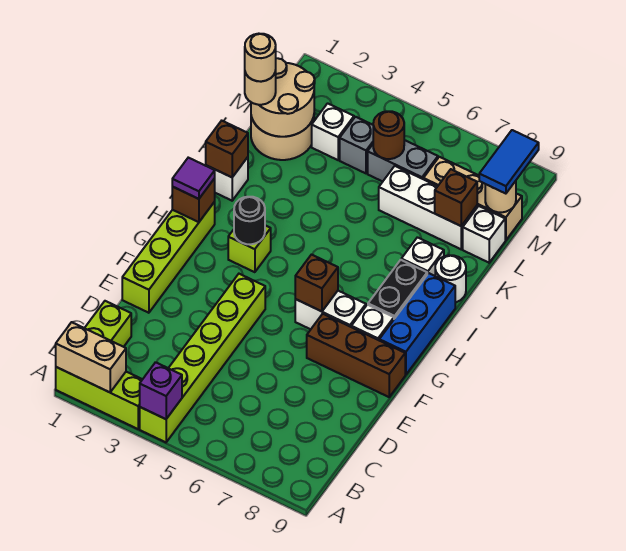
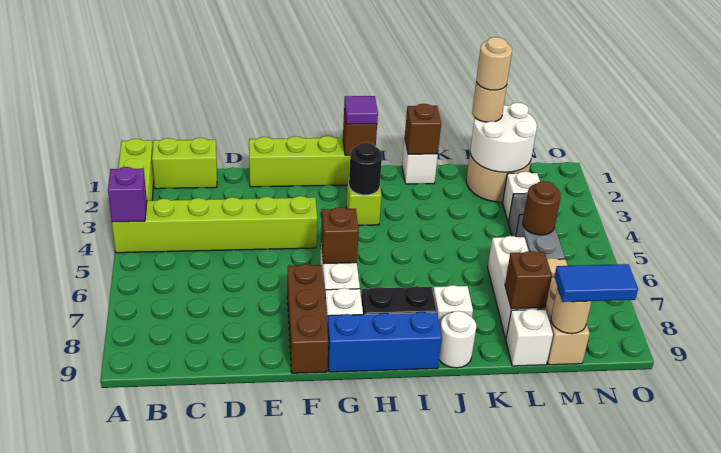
tan 1x2 brick [56,322,126,392] -> none
tan 2x2 round brick [251,58,315,137] -> white 2x2 round brick [470,103,537,172]

